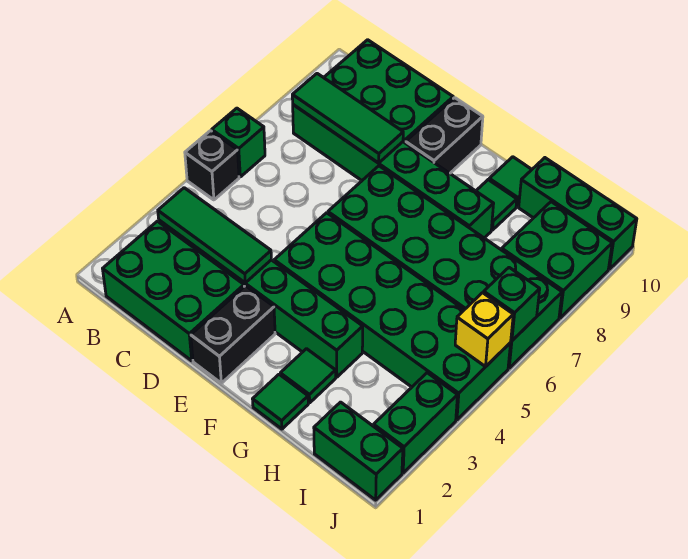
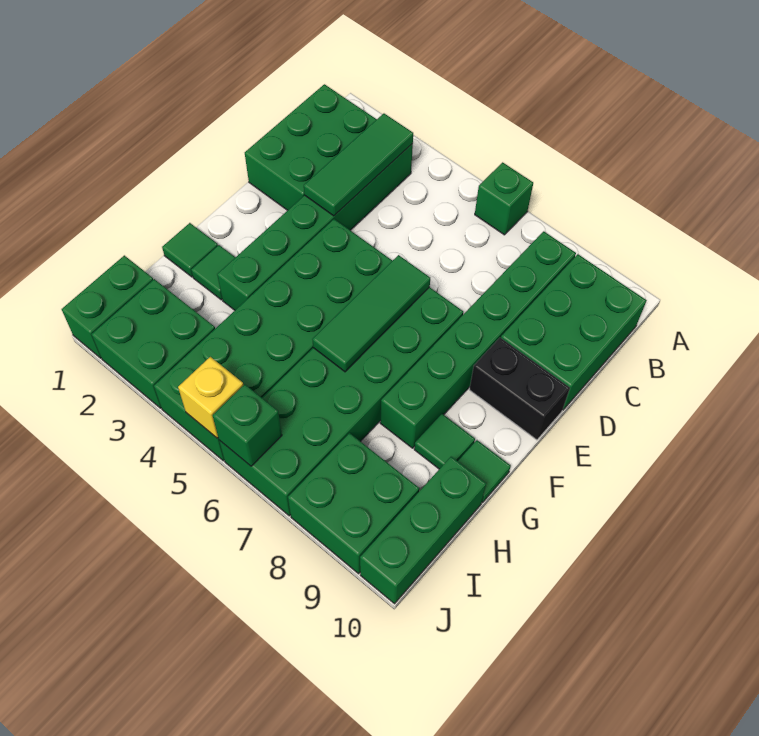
black 1x1 brick [185,131,239,200] -> none
green 1x3 tile [292,74,403,163] -> green 1x3 tile moved to [312,255,430,372]
black 1x2 brick [191,286,275,383] -> none
green 1x2 brick [374,373,457,473] -> green 2x2 brick [92,279,215,408]

